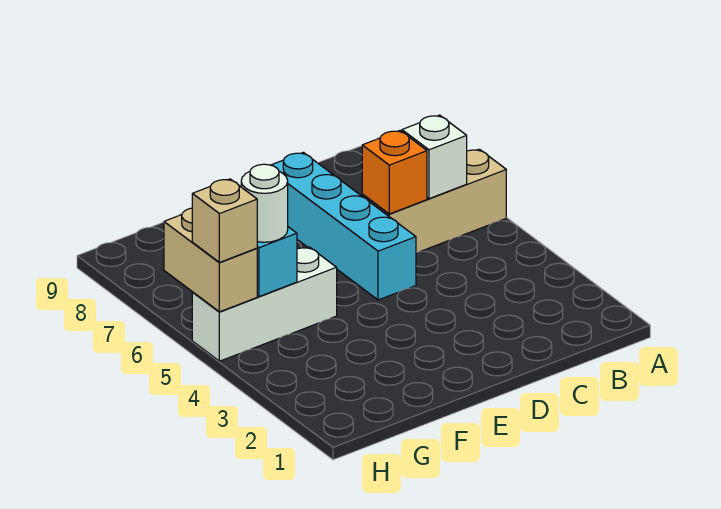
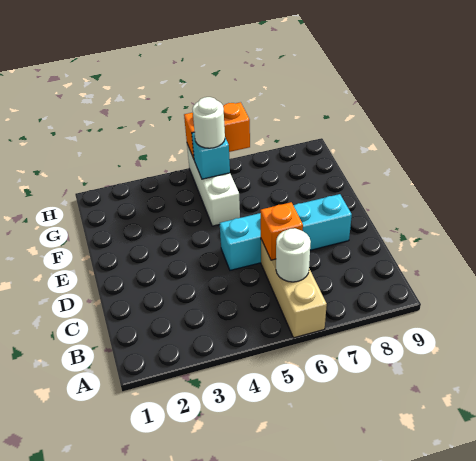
white 1x1 brick [402,115,467,199] -> white 1x1 round brick [276,228,311,282]
tan 1x2 brick [164,208,257,312] -> orange 1x2 brick [184,102,250,159]
tan 1x1 brick [192,179,257,262] -> none

